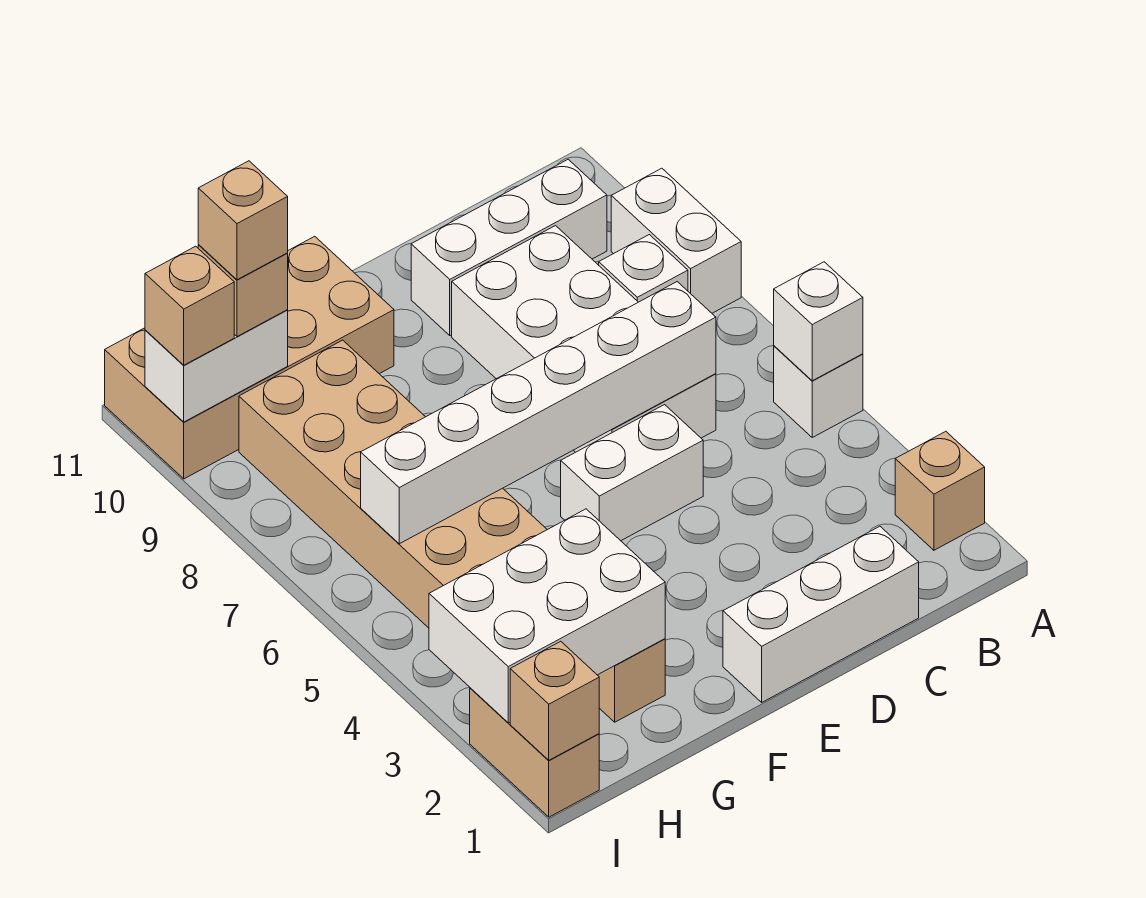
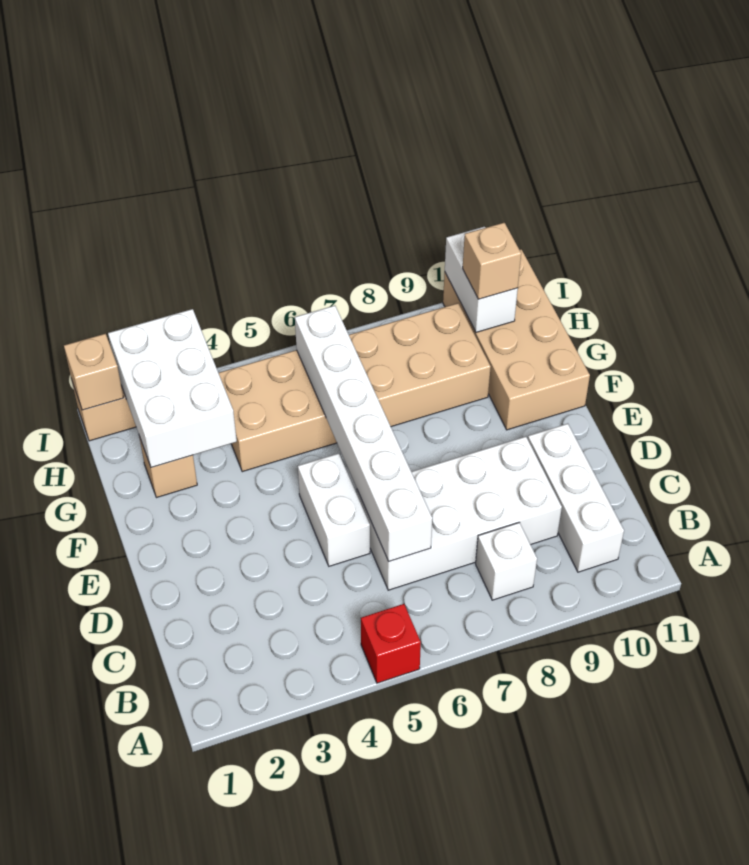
tan 1x1 brick [895,431,985,550] -> none
white 1x1 brick [774,346,863,437] -> red 1x1 brick [361,604,421,683]
white 1x1 brick [774,262,863,381] -> none
white 1x2 brick [611,168,741,313] -> none
white 1x3 brick [723,526,919,702] -> none
tan 1x1 brick [198,161,288,280] -> none
tan 1x1 brick [145,246,234,365] -> none

